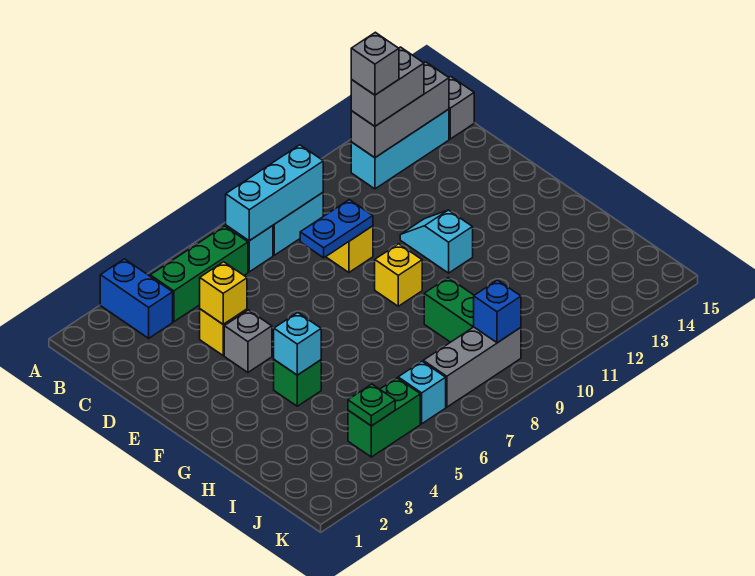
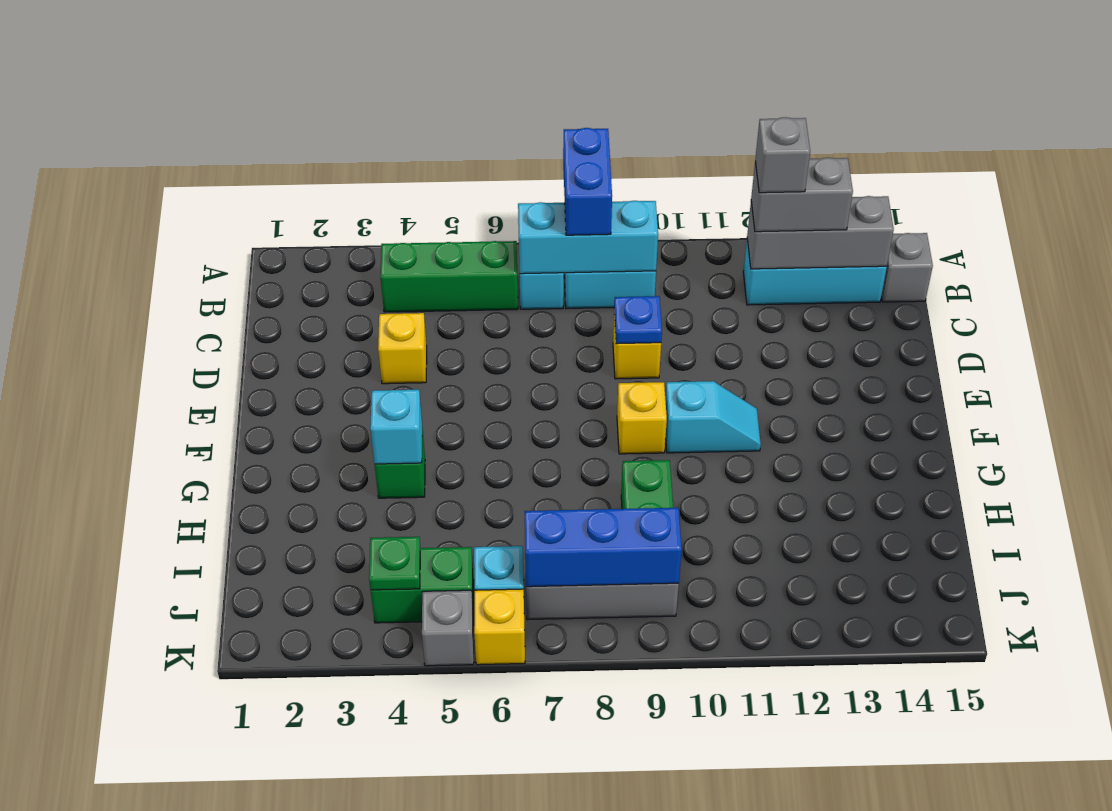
blue 1x2 brick [100,259,173,338] -> blue 1x2 brick moved to [563,128,612,235]
yellow 1x1 brick [200,262,247,324] -> yellow 1x1 brick moved to [474,589,525,665]
blue 1x2 plate [300,200,373,258] -> blue 1x1 plate [614,296,662,344]
grey 1x1 brick [224,310,272,372] -> grey 1x1 brick moved to [422,590,474,666]
cyan 1x2 slope [400,210,473,273] -> cyan 1x2 slope turned to [665,381,761,453]
blue 1x1 brick [474,280,521,343] -> blue 1x3 brick [524,508,682,587]

